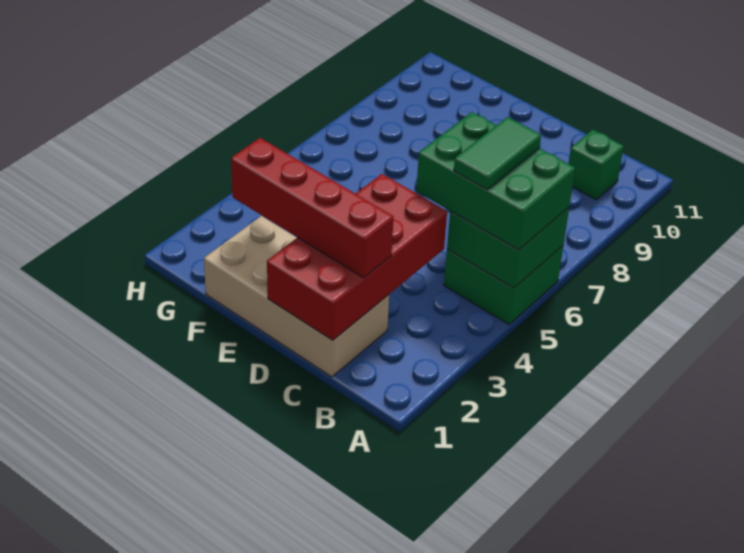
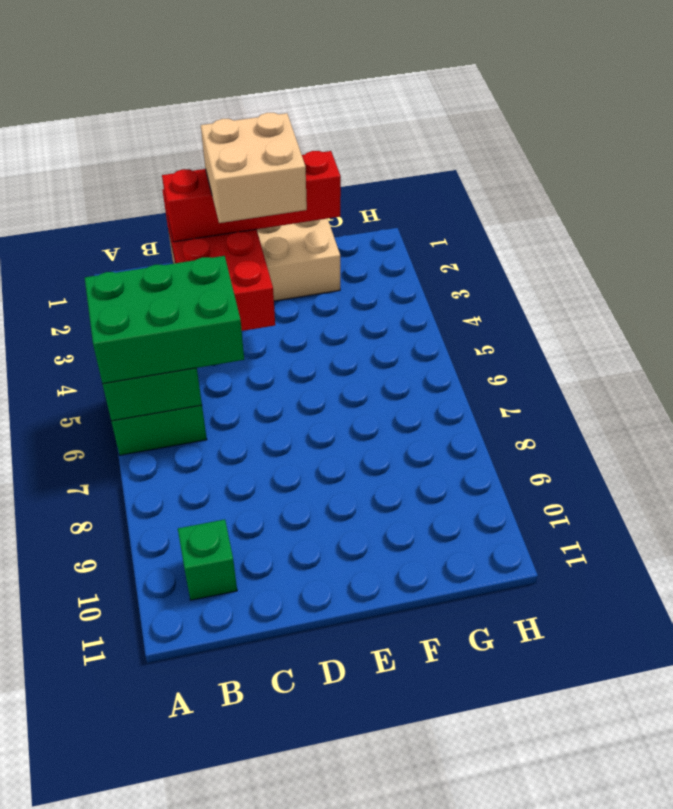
green 1x2 tile [454,117,541,190] -> none
none -> tan 2x2 brick [201,113,307,223]

